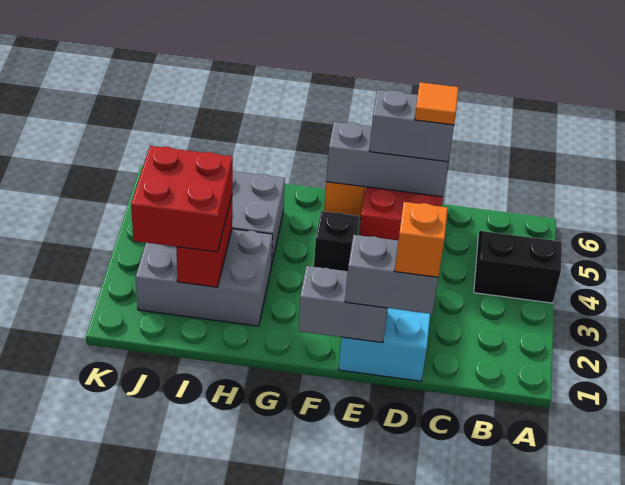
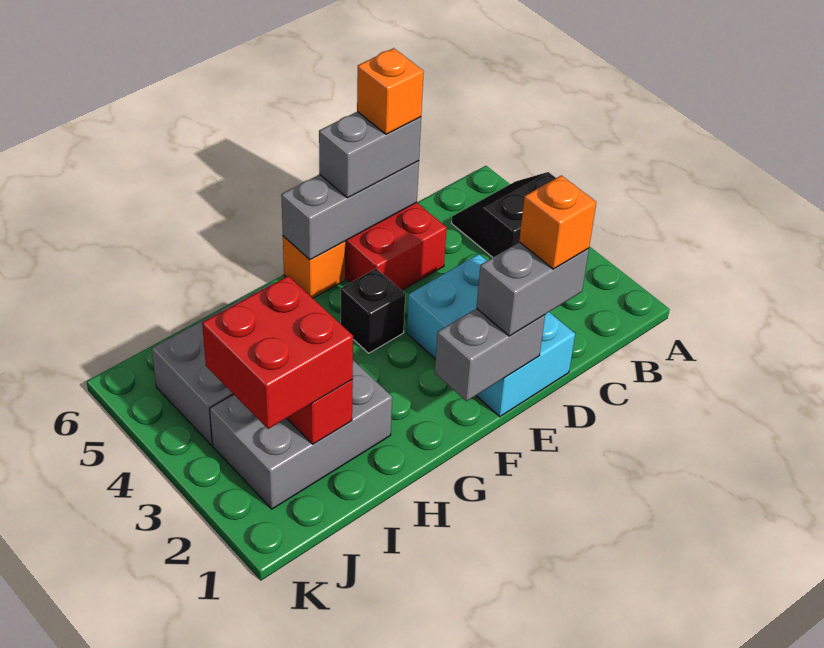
orange 1x1 tile [415,82,459,125] -> orange 1x1 brick [357,48,424,134]

